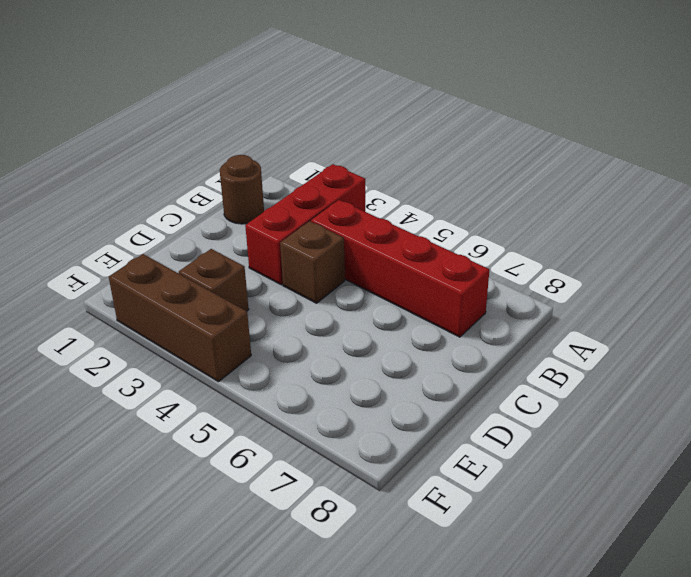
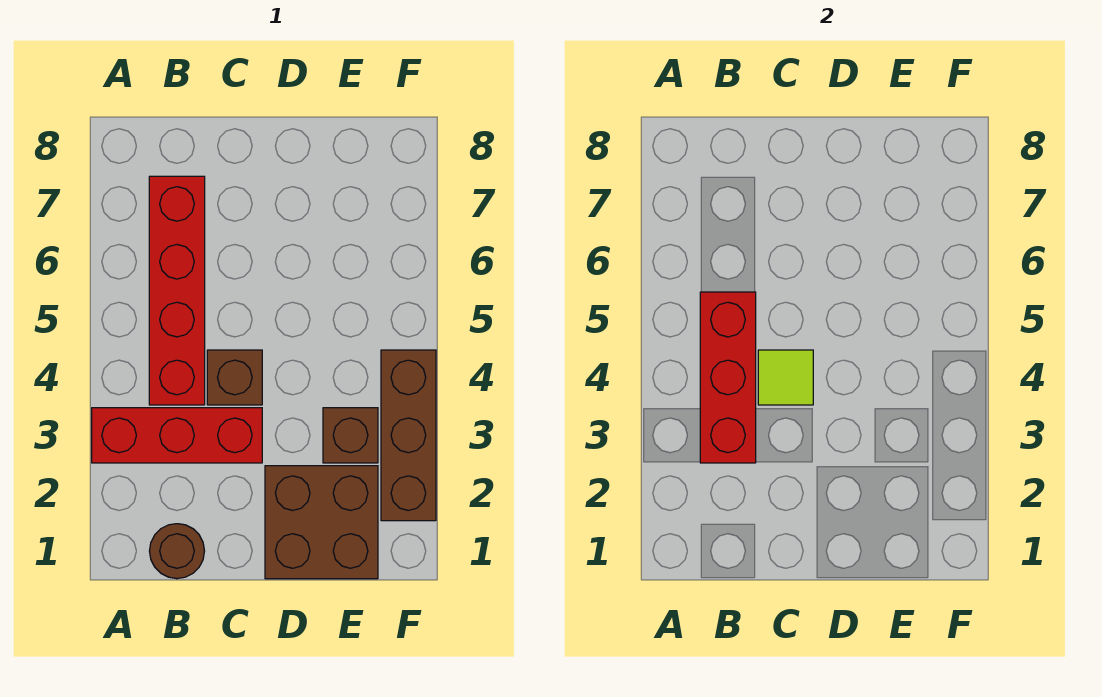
none -> red 1x3 brick [700,292,756,463]
none -> lime 1x1 tile [758,350,813,405]
none -> brown 2x2 brick [265,466,378,579]

